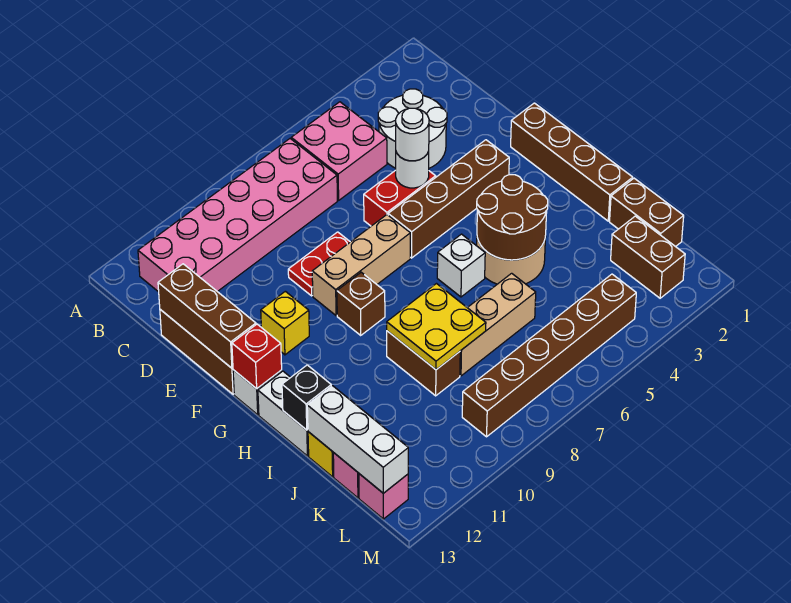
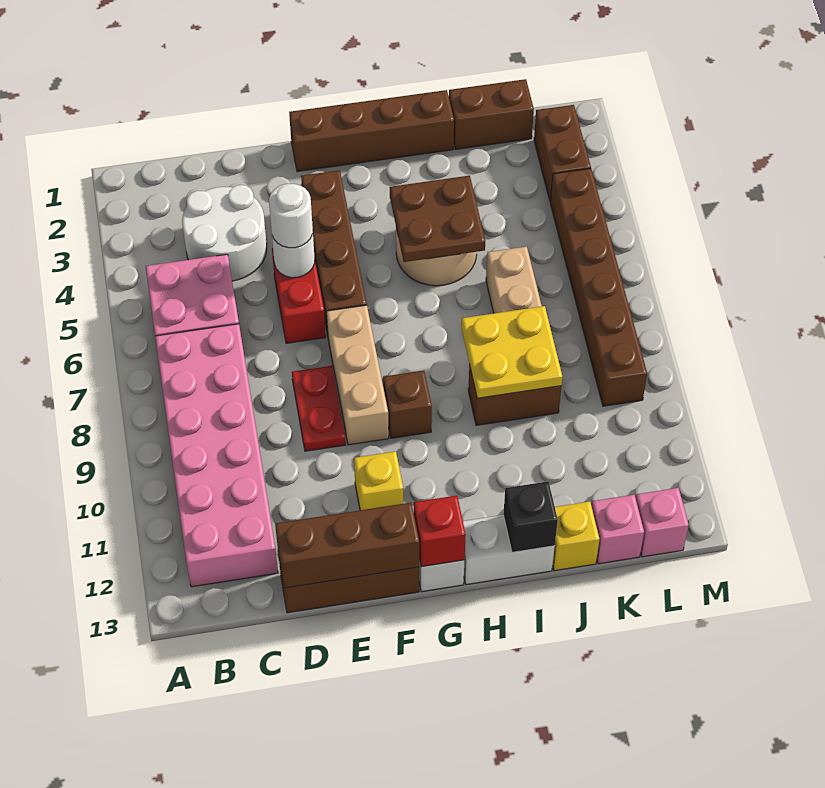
brown 2x2 round brick [477,175,548,260] -> brown 2x2 plate [390,176,485,262]
white 1x1 brick [437,234,485,297] -> none
white 1x3 brick [307,386,408,493] -> none
brown 1x2 brick [611,216,685,298] -> brown 1x2 brick turned to [534,105,591,201]

